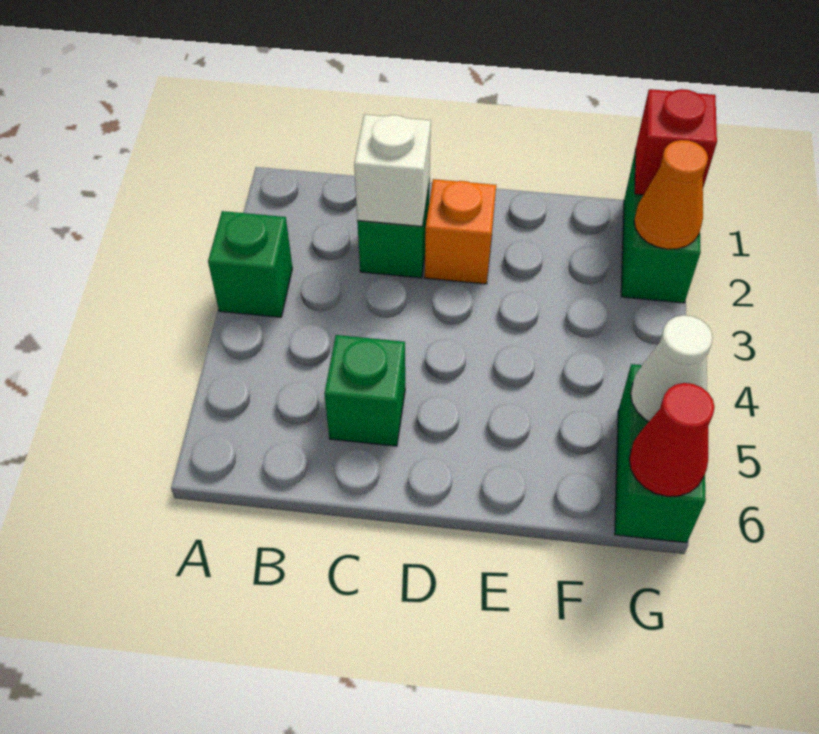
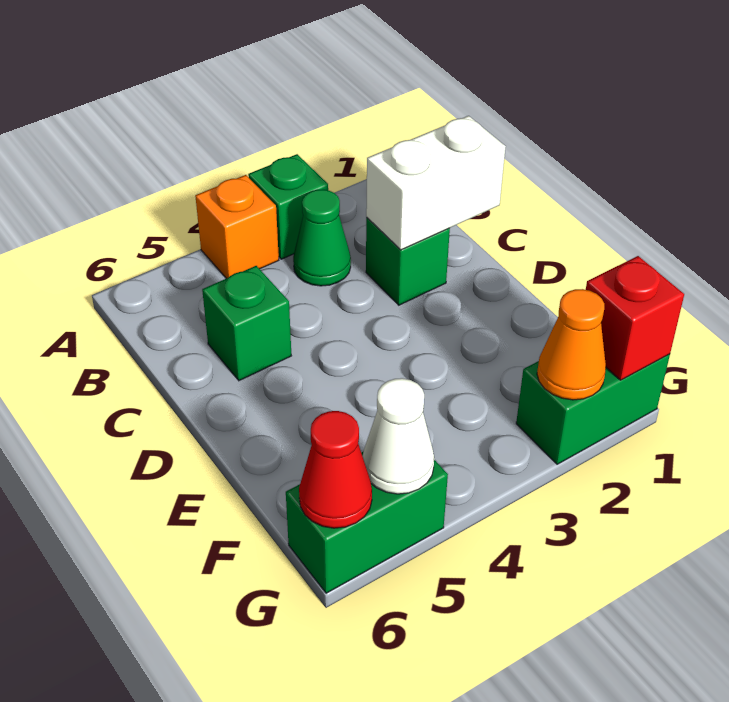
none -> green 1x1 cone [293,190,351,286]
white 1x1 brick [354,114,431,226] -> white 1x2 brick [366,116,506,250]
orange 1x1 brick [425,179,496,284] -> orange 1x1 brick moved to [195,175,279,279]

